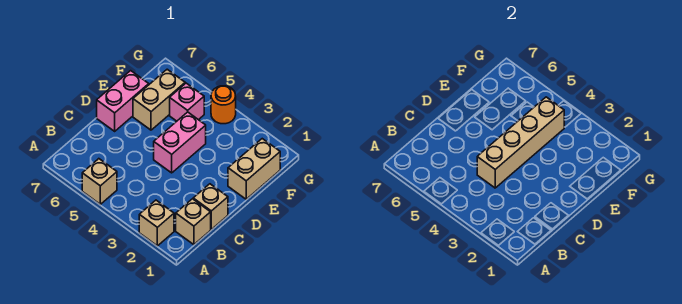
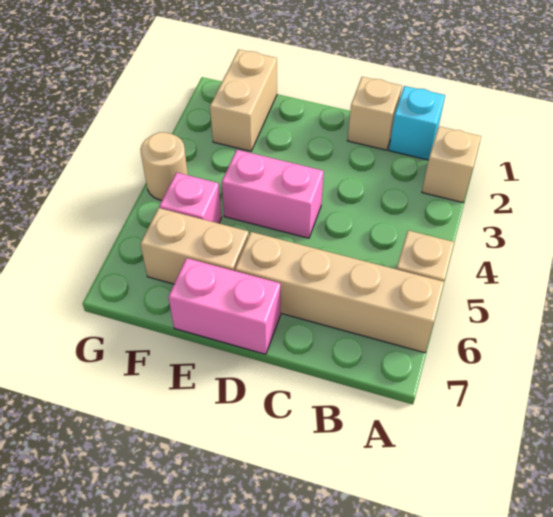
tan 1x1 brick [176,199,211,245] -> cyan 1x1 brick [389,86,445,160]
tan 1x4 brick [477,97,564,188] -> tan 1x4 brick moved to [235,232,444,353]
tan 1x2 brick [228,139,280,199] -> tan 1x2 brick turned to [210,50,277,151]
orange 1x1 round brick [211,86,236,124] -> tan 1x1 round brick [140,132,188,200]

